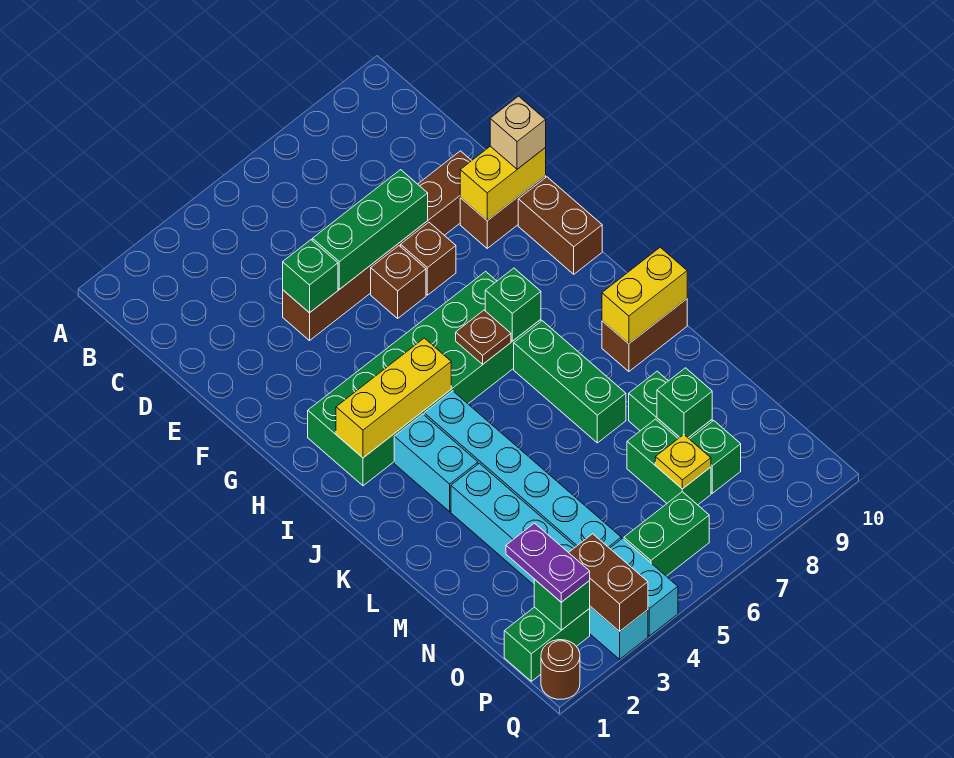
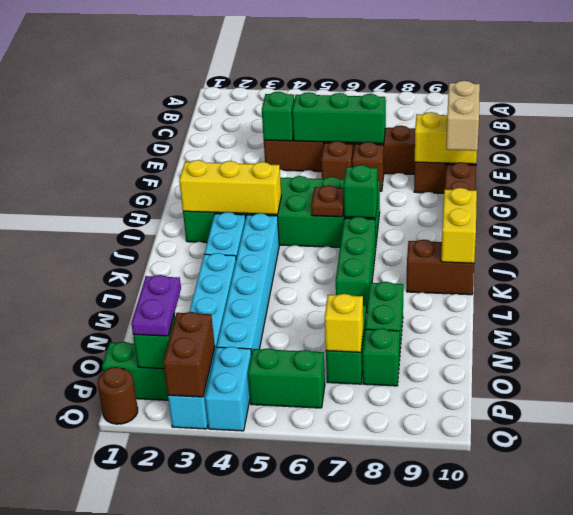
tan 1x1 brick [490,96,546,169] -> tan 1x2 brick [446,81,480,151]
yellow 1x2 brick [602,247,687,344] -> yellow 1x2 brick turned to [441,188,477,263]
green 1x1 brick [657,368,712,438] -> none
yellow 1x1 plate [655,435,711,489] -> yellow 1x1 brick [325,294,363,352]

